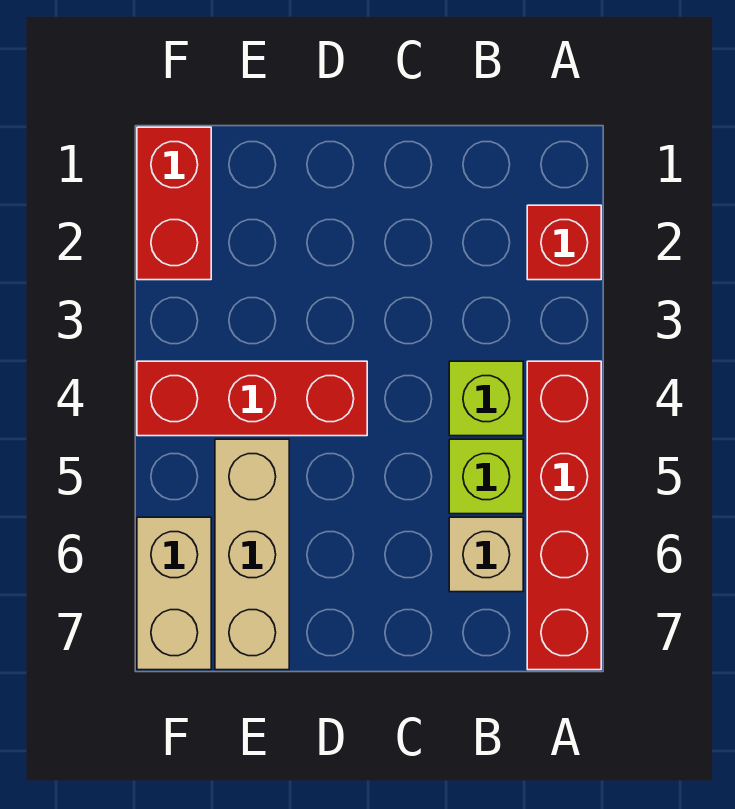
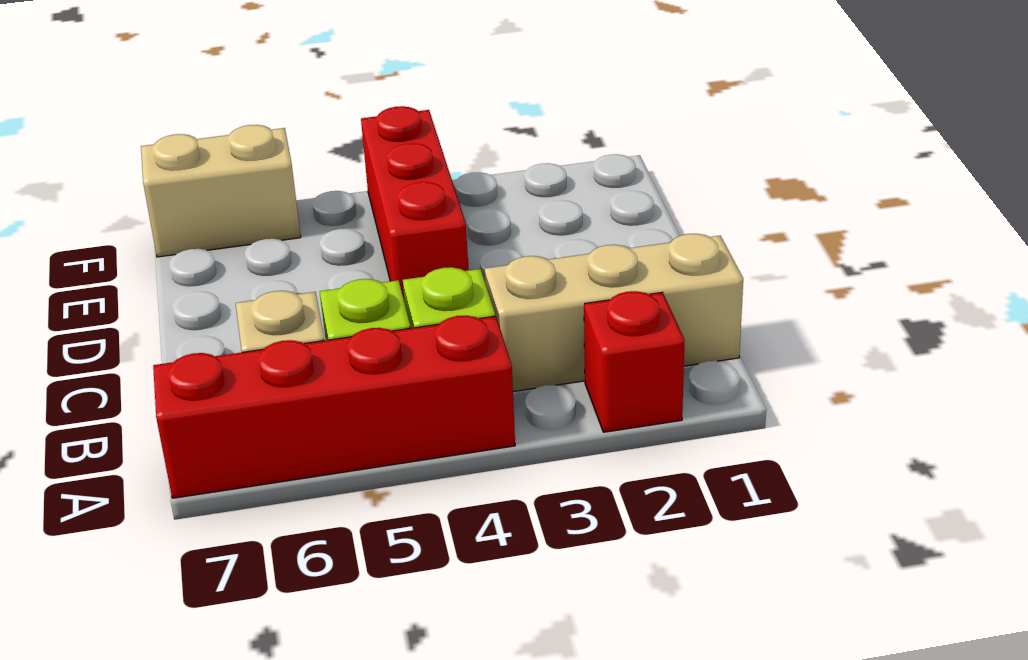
tan 1x3 brick [215,439,289,670] -> tan 1x3 brick moved to [485,234,743,392]
red 1x2 brick [137,127,211,280] -> none

